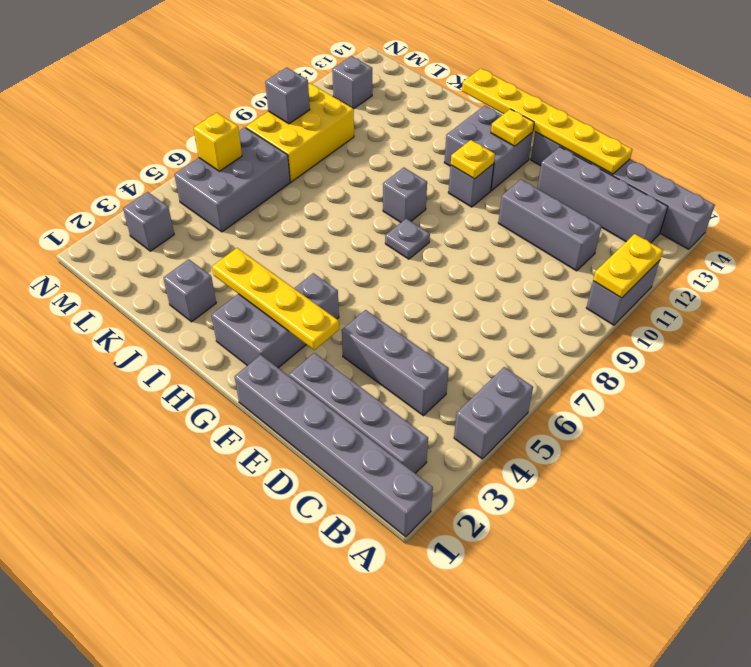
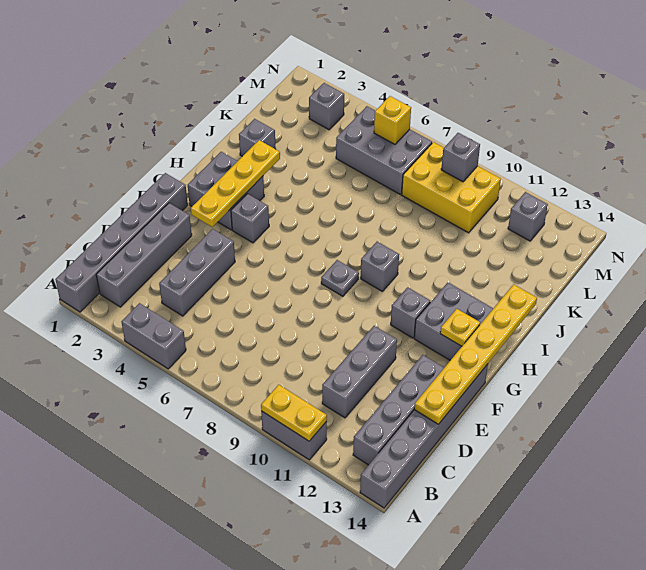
yellow 1x1 plate [451,140,495,179] -> none

